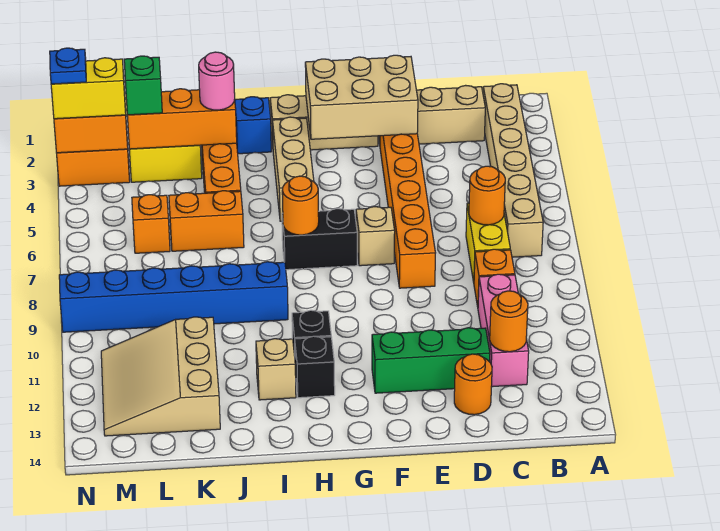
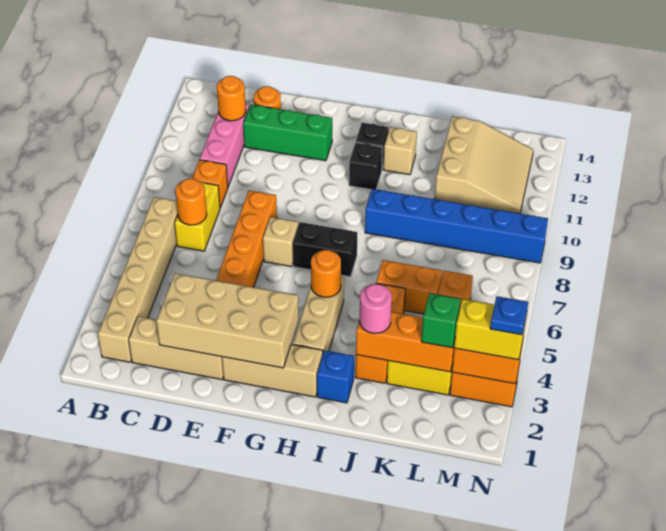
tan 2x3 brick [305,55,418,139] -> tan 2x4 brick [156,273,299,368]
orange 1x1 round brick [282,176,319,235] -> orange 1x1 round brick moved to [311,250,341,297]

